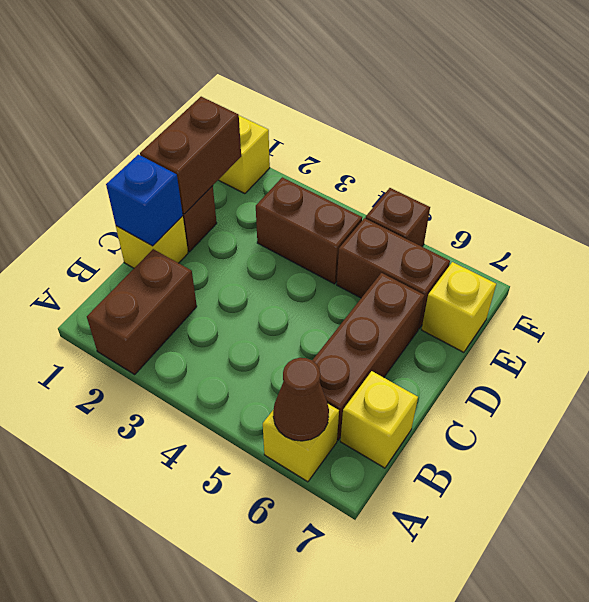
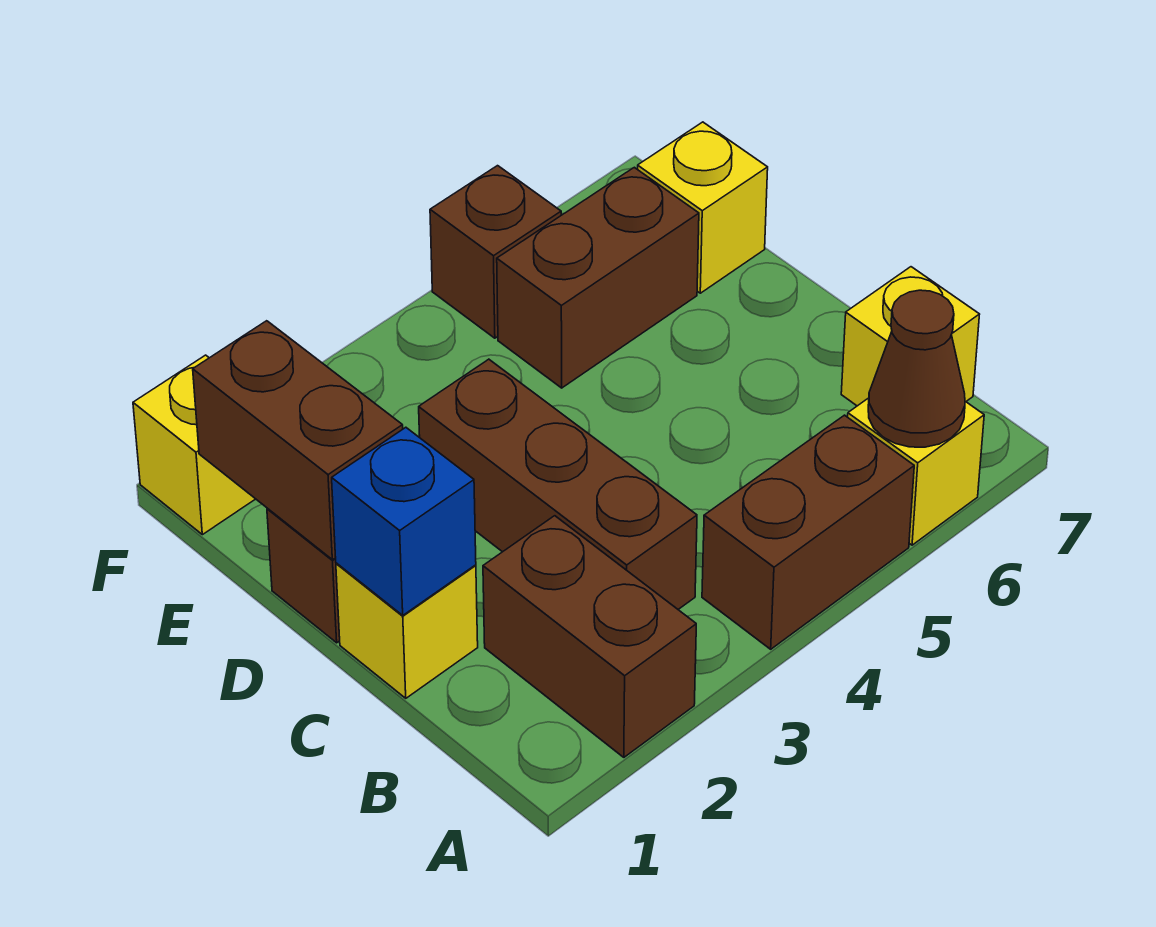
brown 1x3 brick [312,273,425,440] -> brown 1x3 brick moved to [419,359,697,609]
brown 1x2 brick [256,177,362,284] -> brown 1x2 brick moved to [702,415,914,649]

